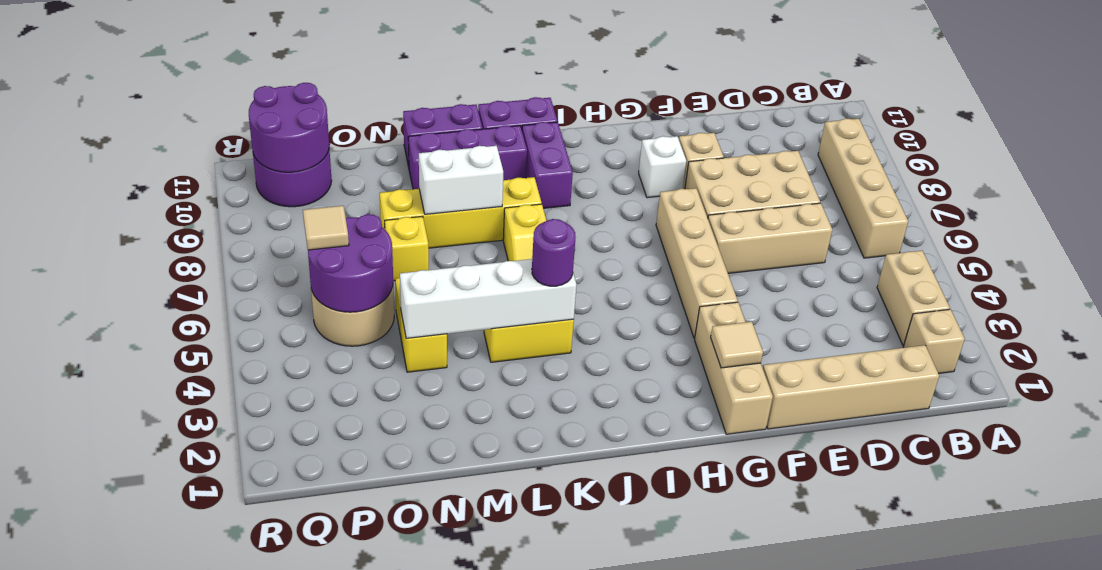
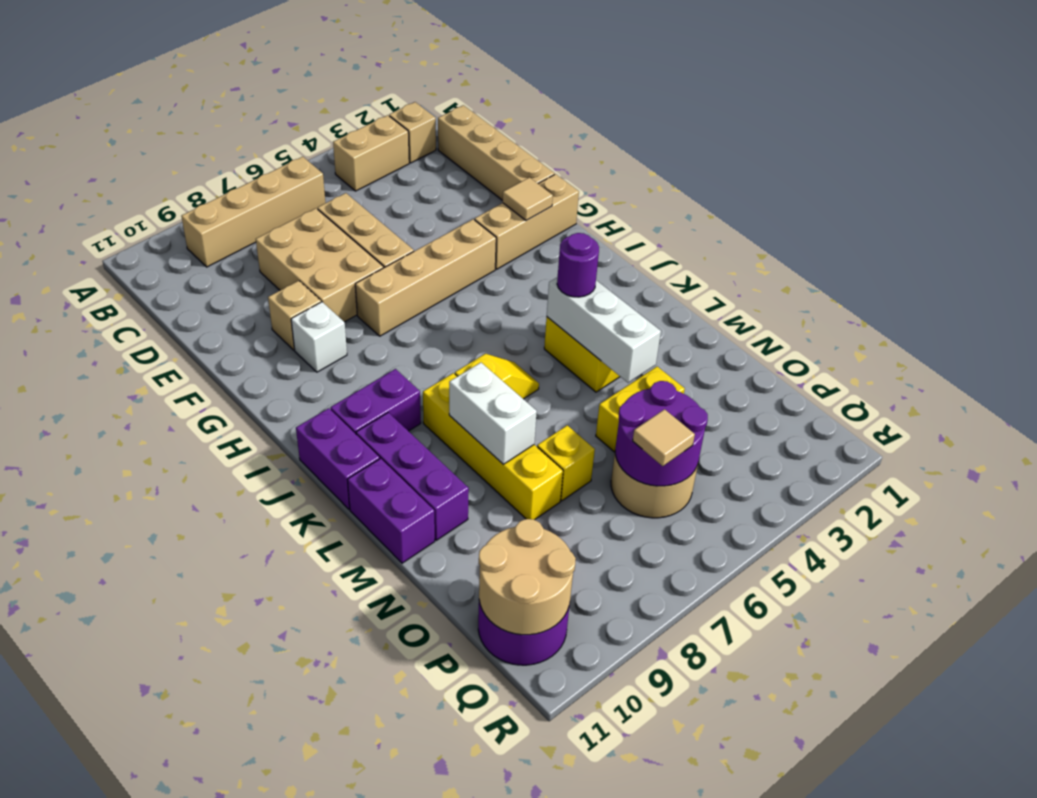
white 1x4 brick [400,259,577,338] -> white 1x3 brick [547,277,661,383]
purple 2x2 round brick [249,83,329,172] -> tan 2x2 round brick [479,519,576,635]

